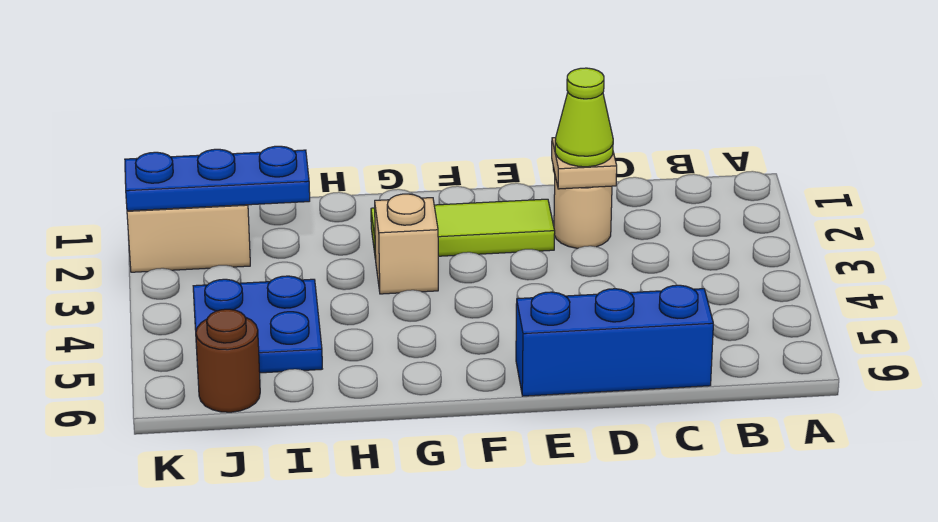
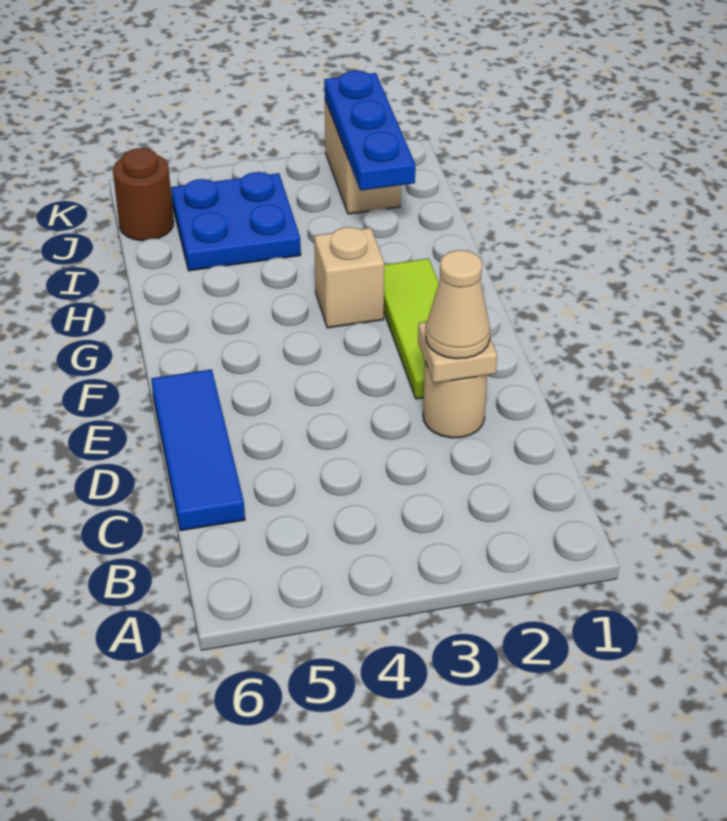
blue 1x3 brick [516,285,713,396] -> blue 1x3 tile [151,369,245,531]
lime 1x1 cone [555,68,613,167] -> tan 1x1 cone [426,250,490,359]

